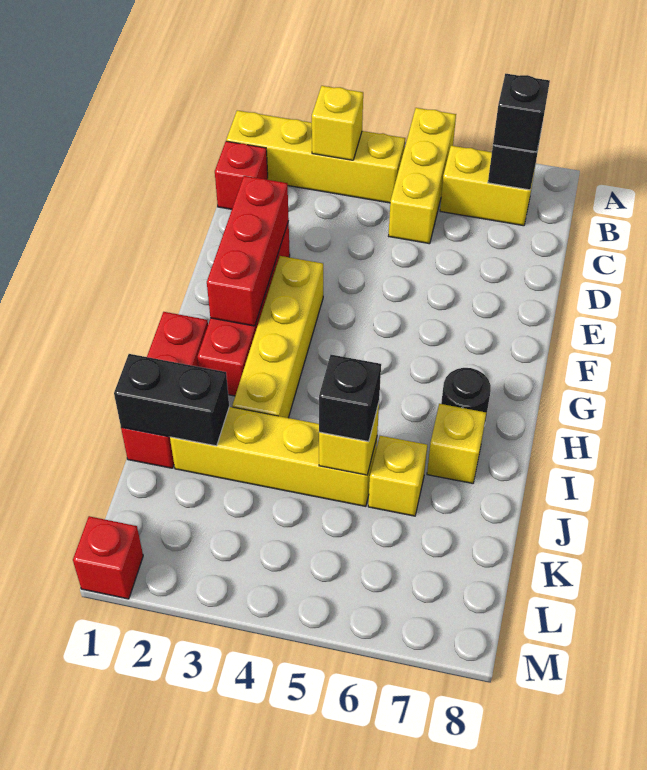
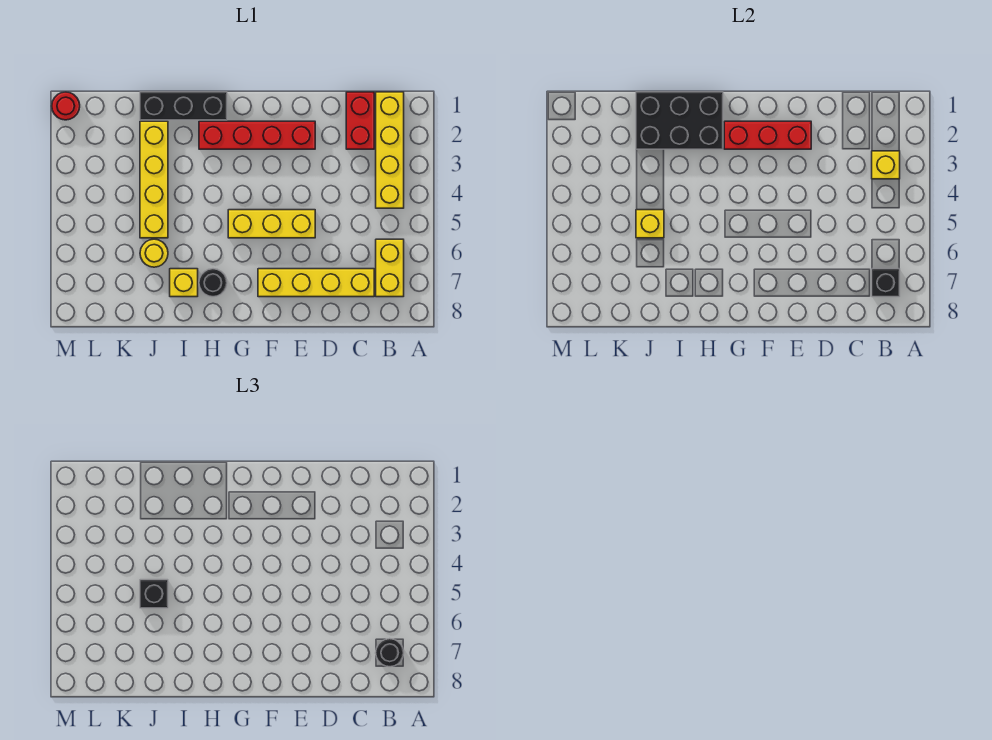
yellow 1x3 brick [389,108,456,244] -> yellow 1x3 brick moved to [228,210,315,238]
black 1x1 brick [493,74,550,152] -> black 1x1 round brick [376,639,404,667]
red 1x1 brick [215,141,268,209] -> red 1x2 brick [346,92,374,149]
yellow 1x4 brick [232,256,323,418] -> yellow 1x4 brick moved to [258,269,374,297]
red 1x3 brick [121,312,208,468] -> black 1x3 brick [140,92,227,120]
black 1x2 brick [114,354,229,446] -> black 2x3 brick [636,92,723,149]
yellow 1x1 brick [368,436,427,516] -> yellow 1x1 round brick [140,239,168,267]
red 1x1 brick [73,516,143,599] -> red 1x1 round brick [52,92,80,120]

